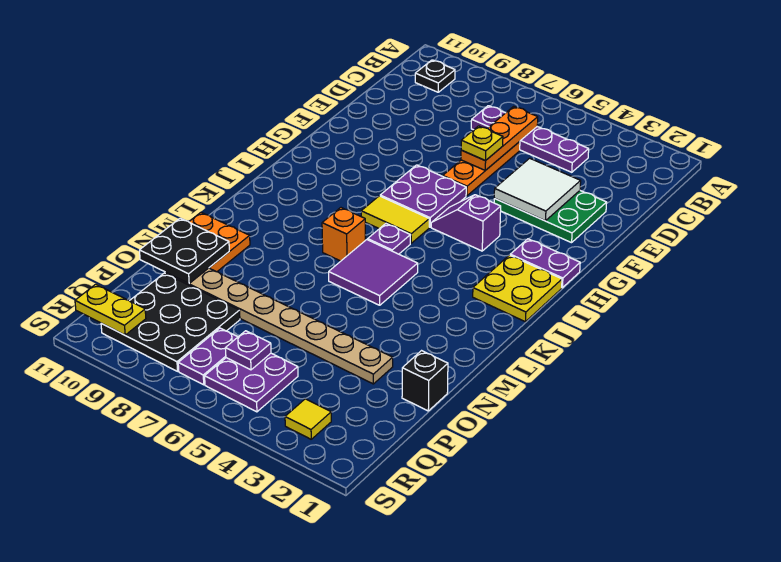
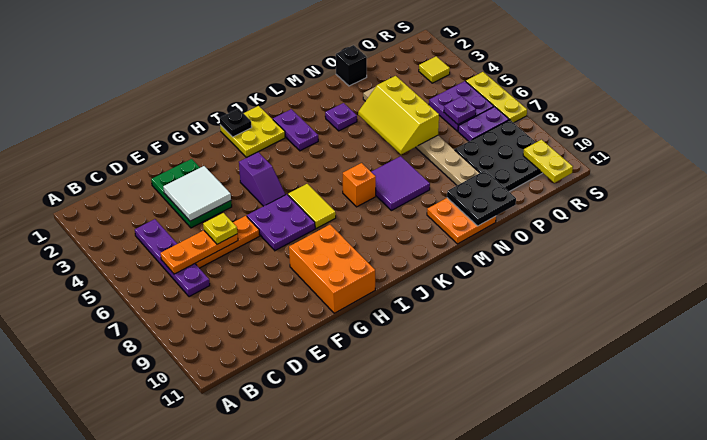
black 1x1 plate [415,60,455,92] -> black 1x1 plate moved to [220,109,252,137]
none -> orange 2x3 brick [289,225,375,313]
purple 1x2 plate [510,239,580,288] -> purple 1x2 plate moved to [273,109,318,151]
purple 1x1 plate [368,224,410,254] -> purple 1x1 plate moved to [325,103,357,131]
purple 2x2 tile [329,240,418,305] -> purple 2x2 tile moved to [371,156,430,211]
none -> yellow 2x3 slope [358,76,439,154]
none -> yellow 1x3 plate [466,72,527,123]

